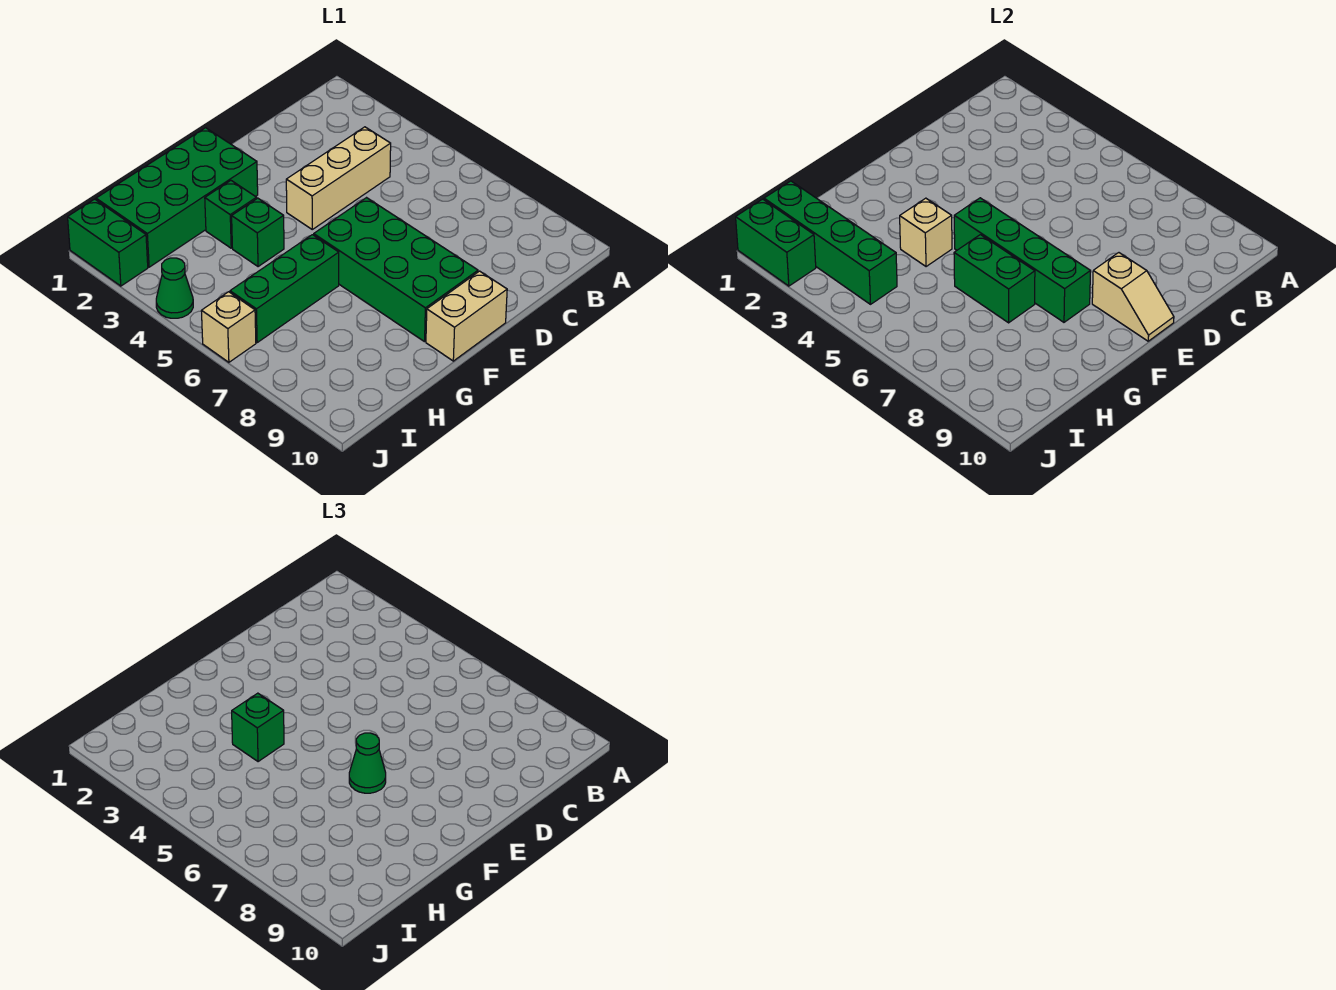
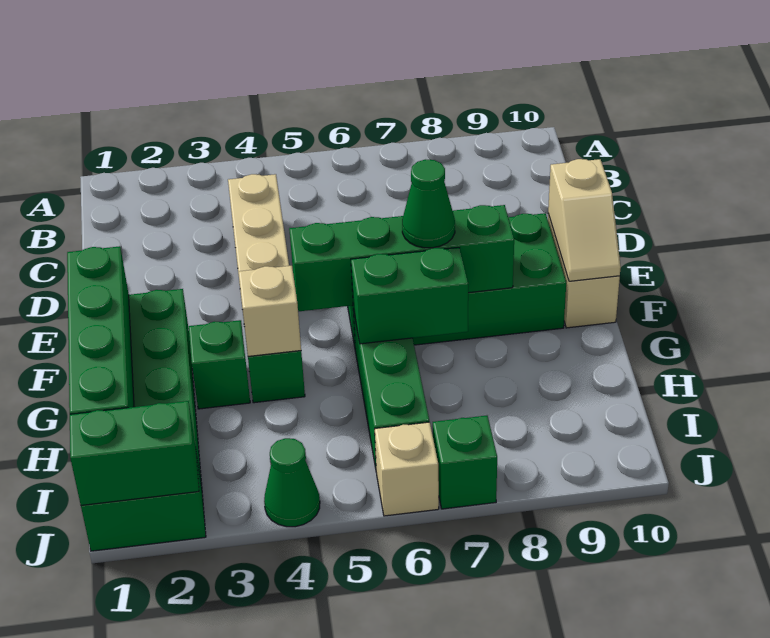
tan 1x2 slope [1092,253,1174,341] -> tan 1x2 slope turned to [548,159,621,281]
green 1x1 brick [232,693,284,762] -> green 1x1 brick moved to [433,416,497,509]
green 1x4 brick [764,181,897,304] -> green 1x4 brick turned to [67,246,134,414]

